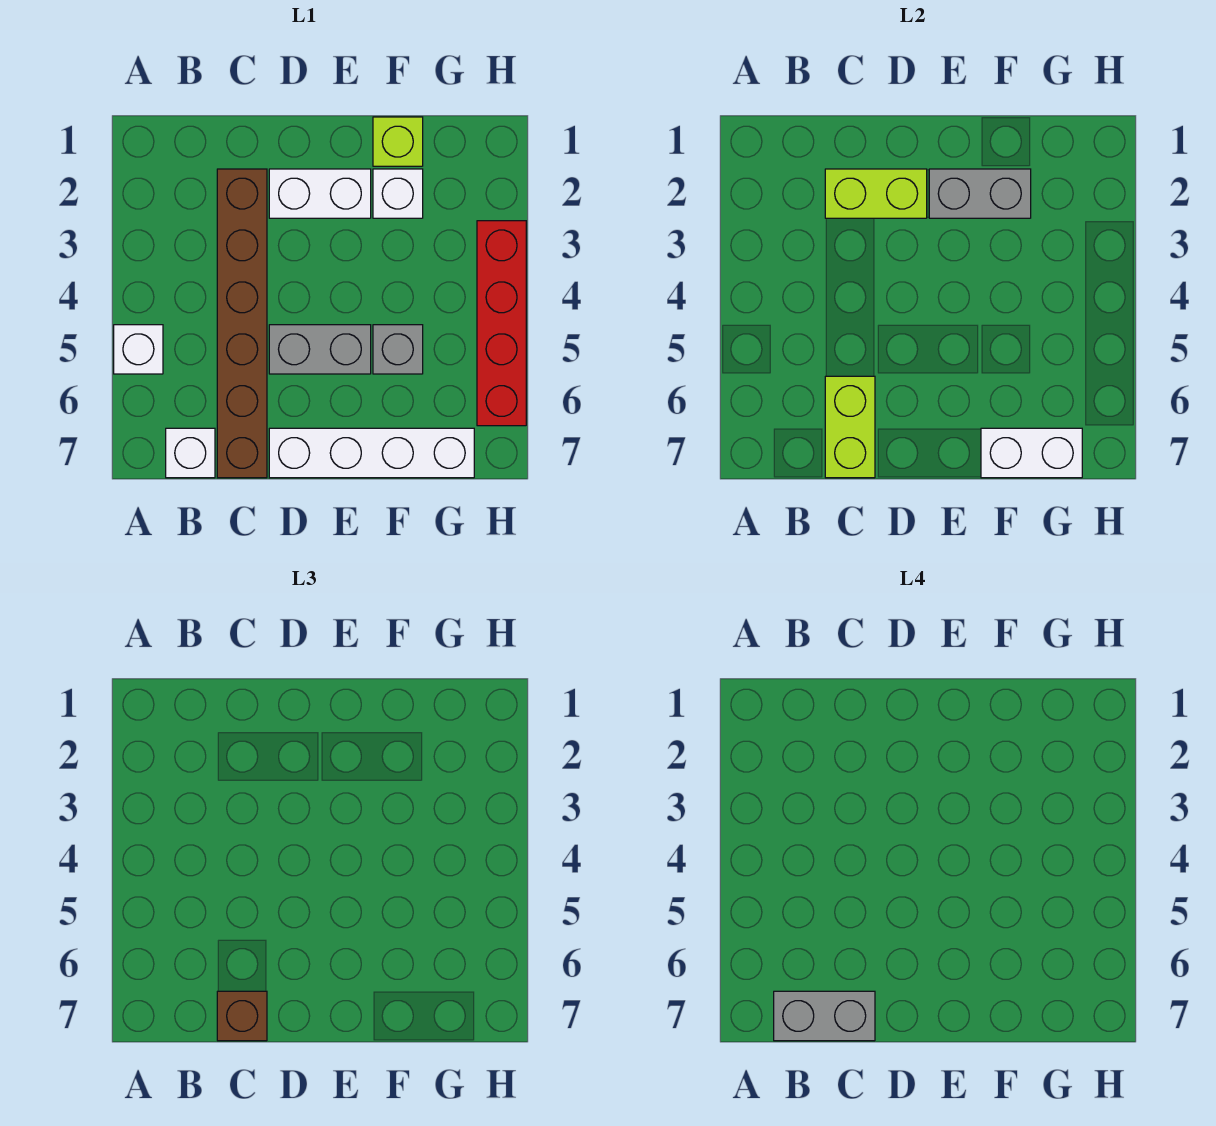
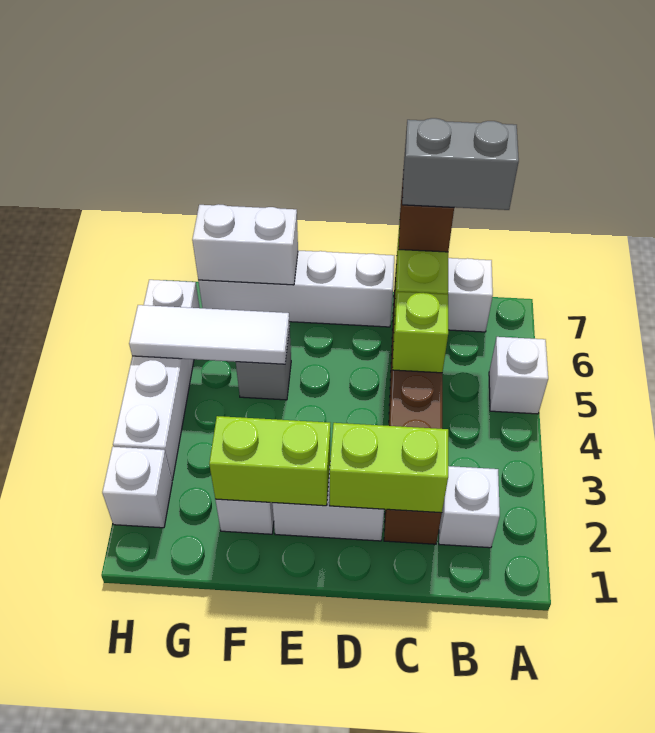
none -> white 1x1 brick [439,466,500,548]
grey 1x2 brick [269,325,371,374] -> none
grey 1x2 brick [929,169,1031,218] -> lime 1x2 brick [209,416,330,506]
lime 1x1 brick [373,117,423,166] -> lime 1x1 brick moved to [392,291,448,373]
none -> white 1x3 tile [129,305,290,364]
none -> white 1x1 brick [102,447,172,528]
red 1x4 brick [477,221,526,426] -> white 1x4 brick [113,280,200,480]

